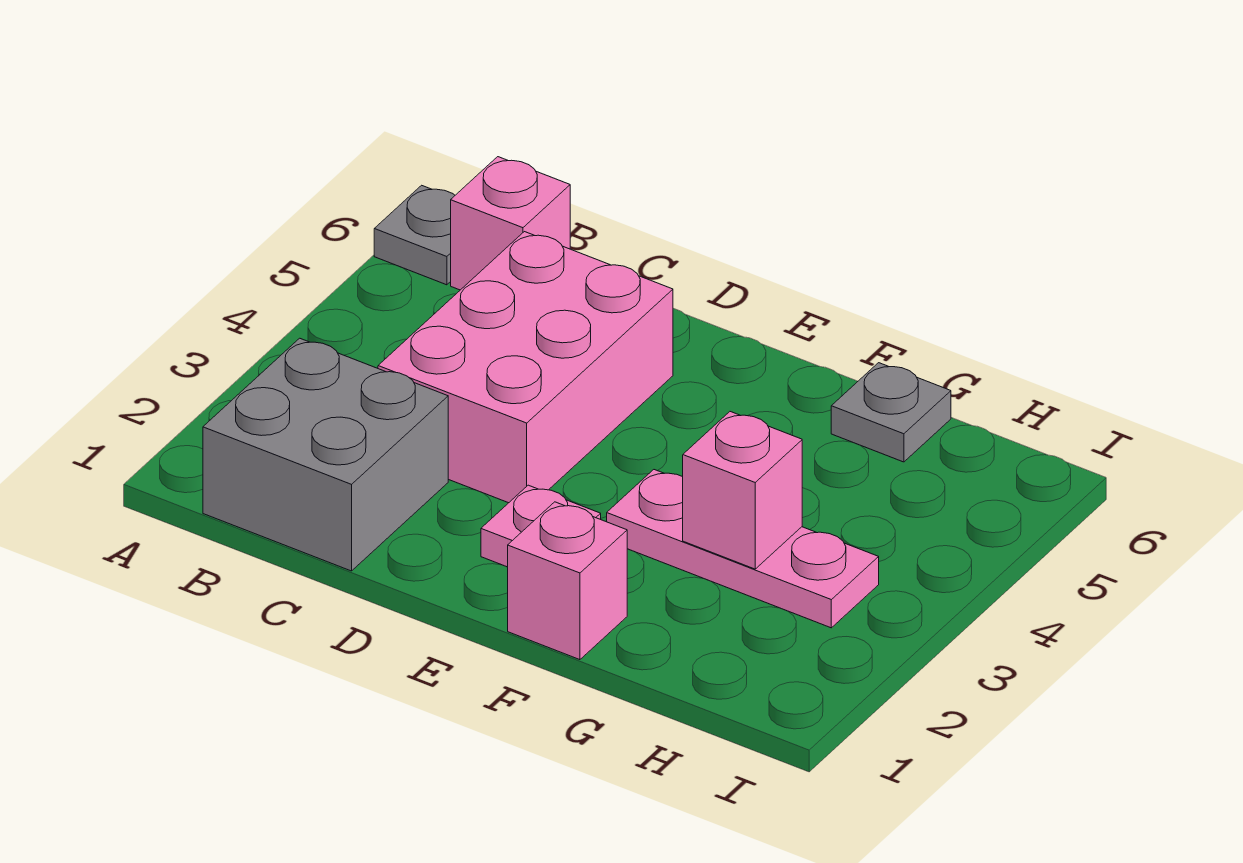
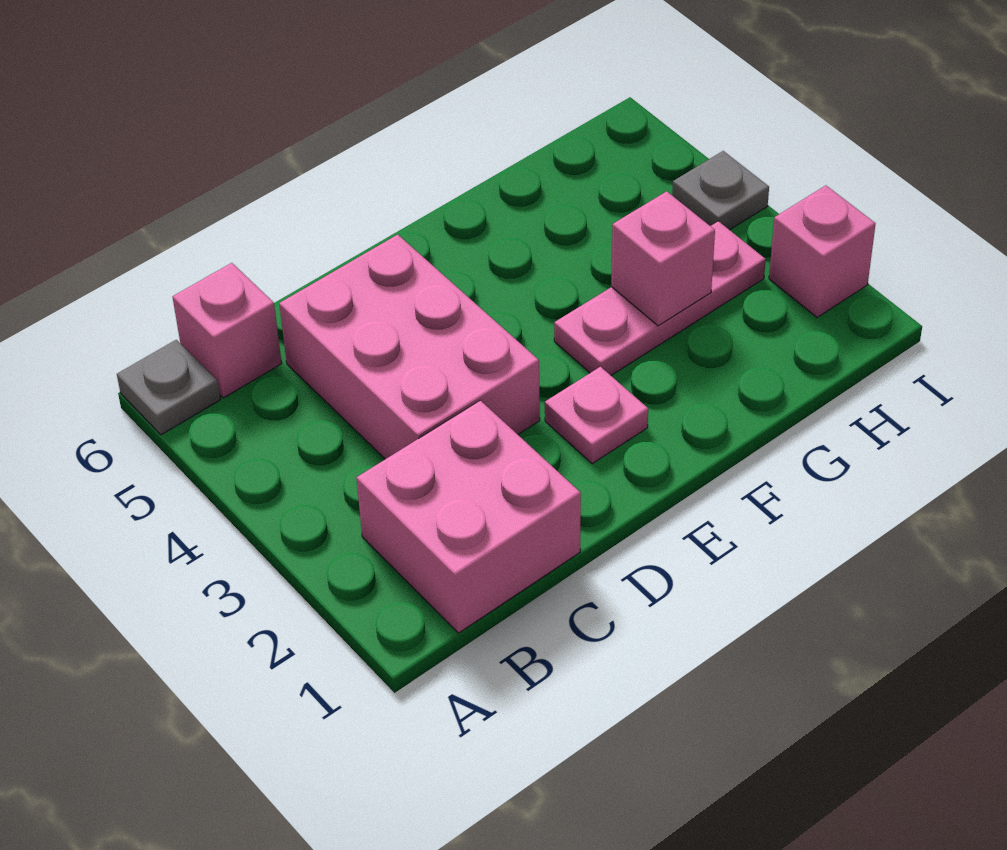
grey 2x2 brick [203,338,448,571] -> pink 2x2 brick [357,400,581,633]
pink 1x1 brick [508,502,627,660] -> pink 1x1 brick moved to [769,185,876,318]
grey 1x1 plate [831,363,951,462] -> grey 1x1 plate moved to [672,151,769,230]

